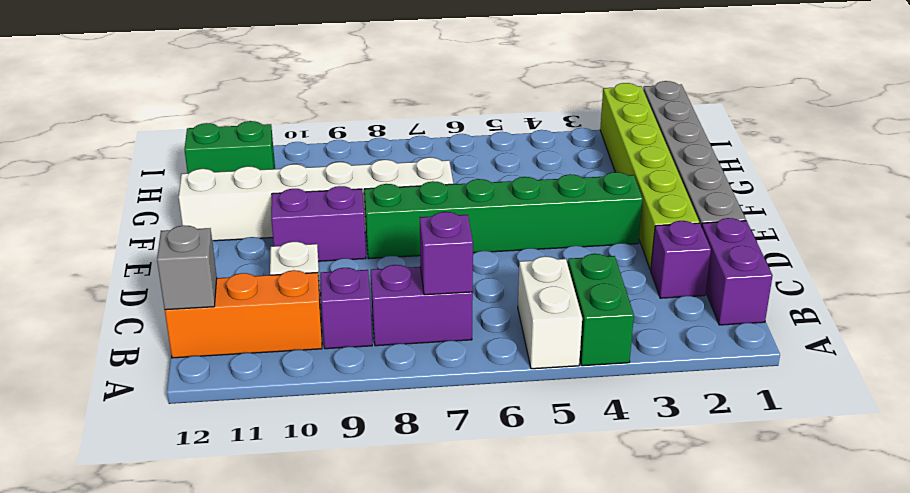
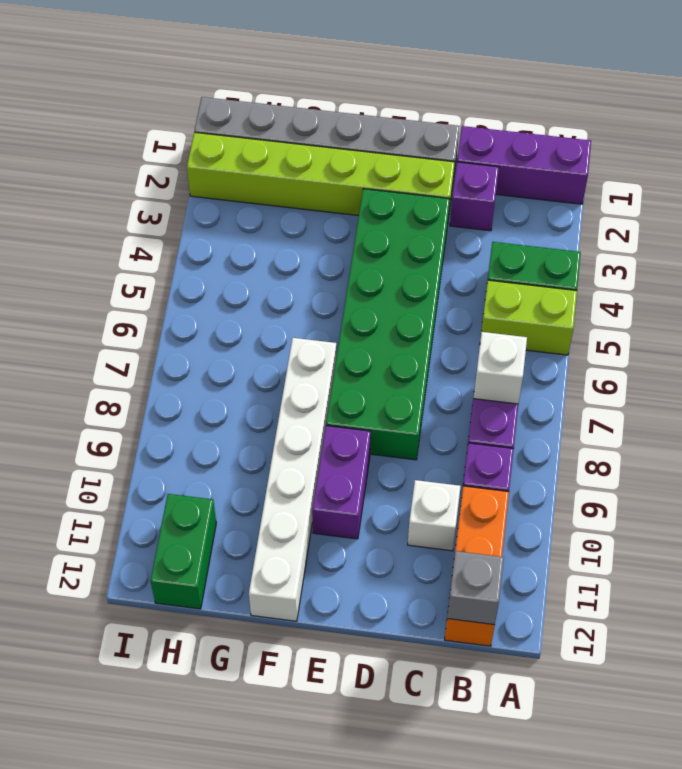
white 1x2 brick [518,256,582,369] -> lime 1x2 brick [480,280,577,355]
purple 1x2 brick [702,218,773,325] -> purple 1x3 brick [457,126,591,204]
purple 1x1 brick [420,212,473,295] -> white 1x1 brick [473,332,527,404]
green 1x6 brick [364,172,643,259] -> green 2x6 brick [326,189,450,460]

